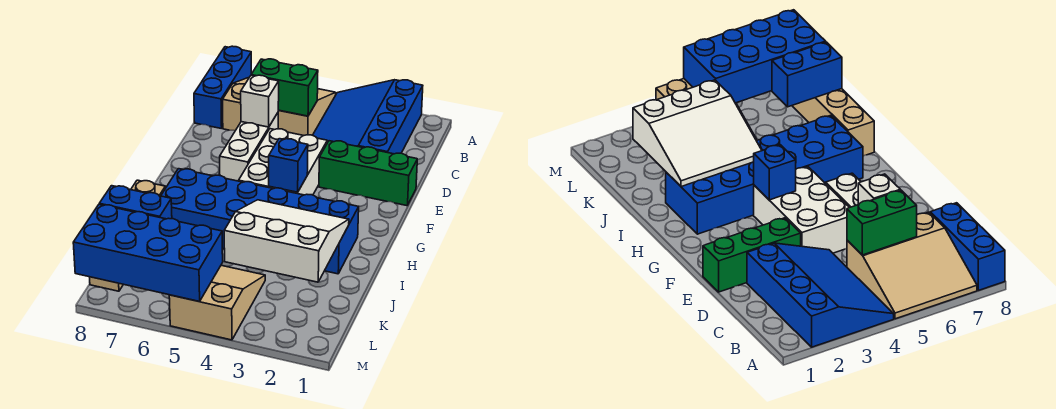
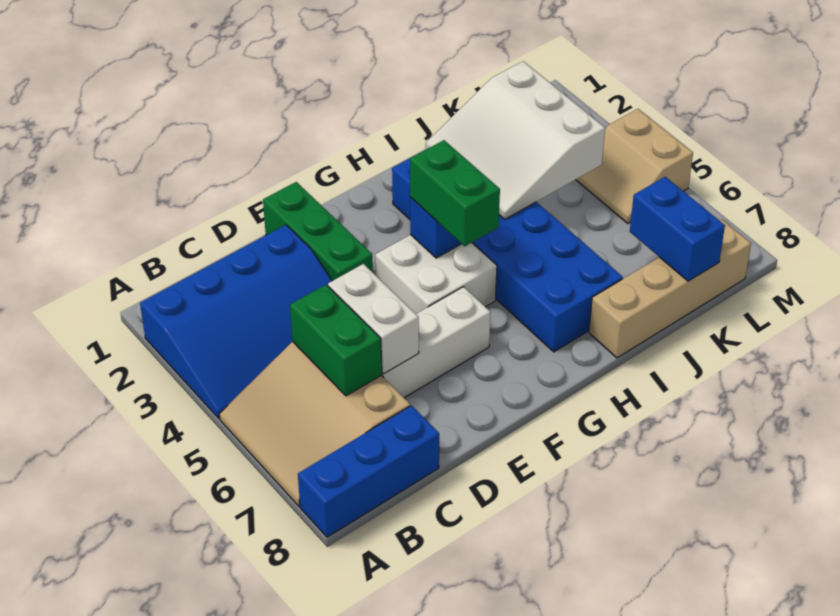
white 1x1 brick [241,75,279,127] -> white 1x2 brick [328,264,419,374]
white 2x3 brick [239,129,327,195] -> white 2x2 brick [375,235,497,314]
none -> green 1x2 brick [410,140,500,246]
tan 2x3 slope [169,265,265,340] -> tan 2x2 slope [576,109,693,224]
blue 2x4 brick [73,204,223,302] -> none

